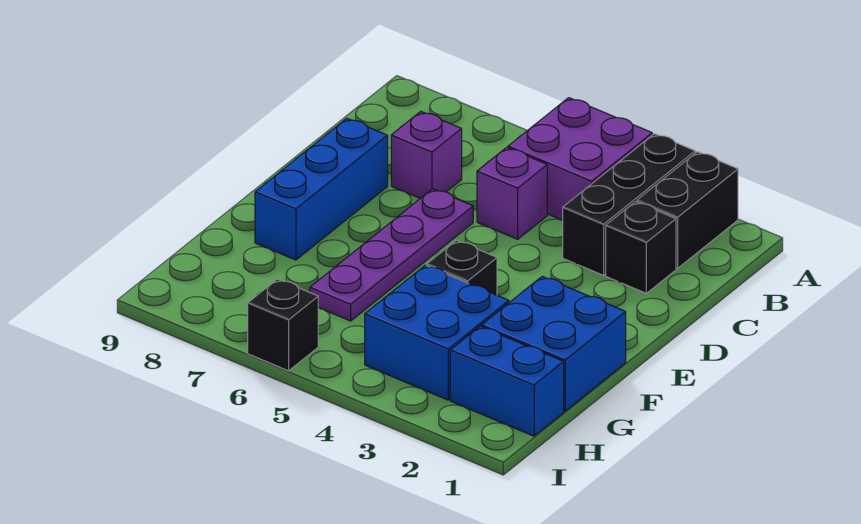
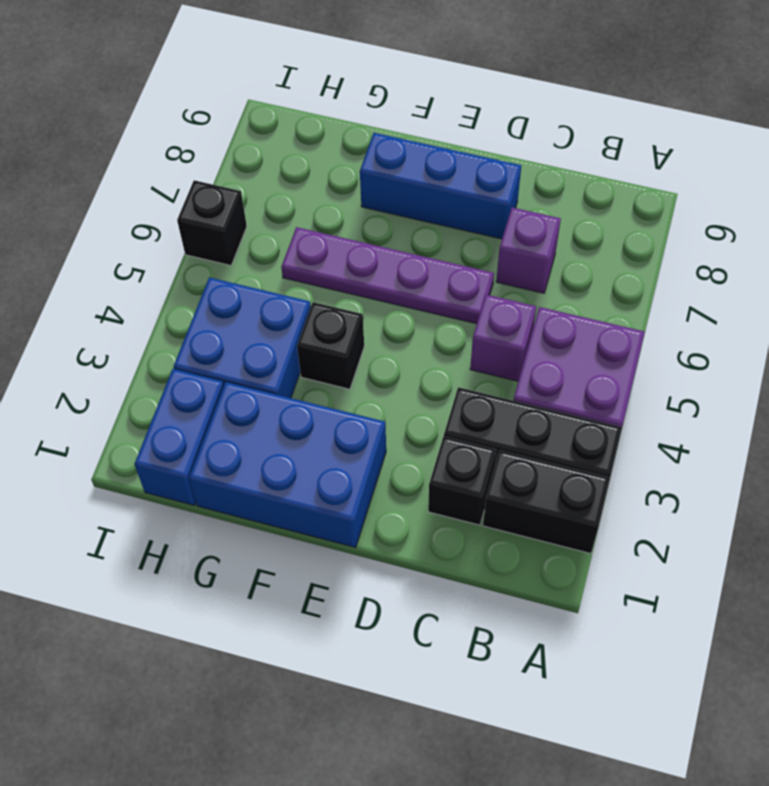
blue 2x2 brick [481,276,626,411] -> blue 2x3 brick [189,382,386,548]

